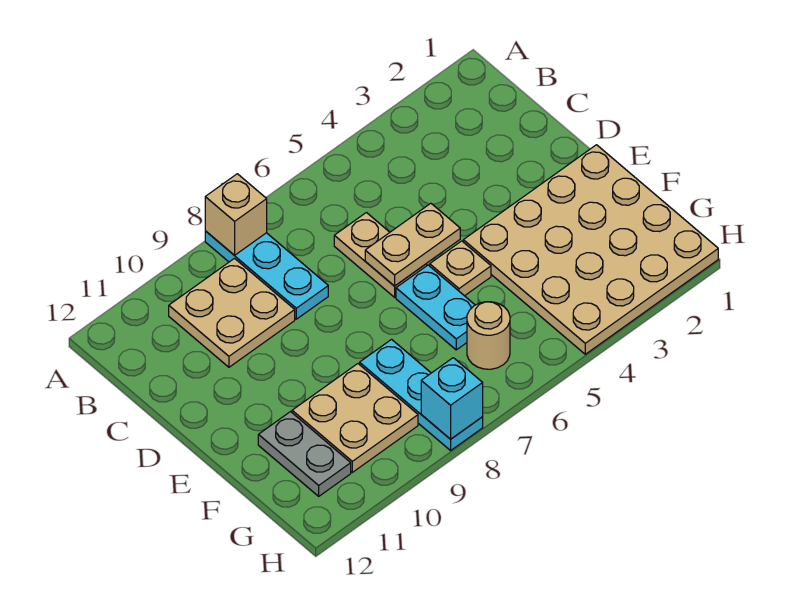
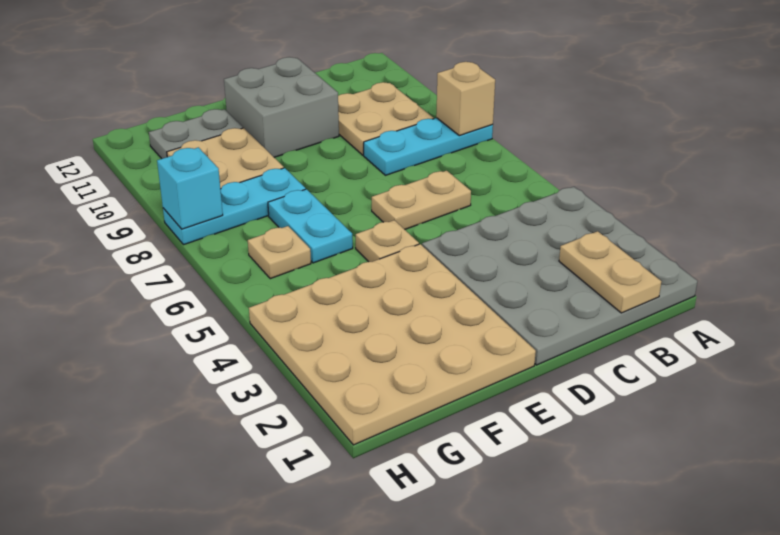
none -> grey 4x4 plate [422,187,697,365]
tan 1x2 plate [365,203,460,286] -> tan 1x2 plate moved to [559,231,661,313]
none -> grey 2x2 brick [224,57,339,157]
cyan 1x2 plate [396,265,475,350] -> cyan 1x2 plate turned to [268,189,353,263]
tan 1x1 round brick [467,302,510,369] -> tan 1x1 plate [248,226,311,279]

